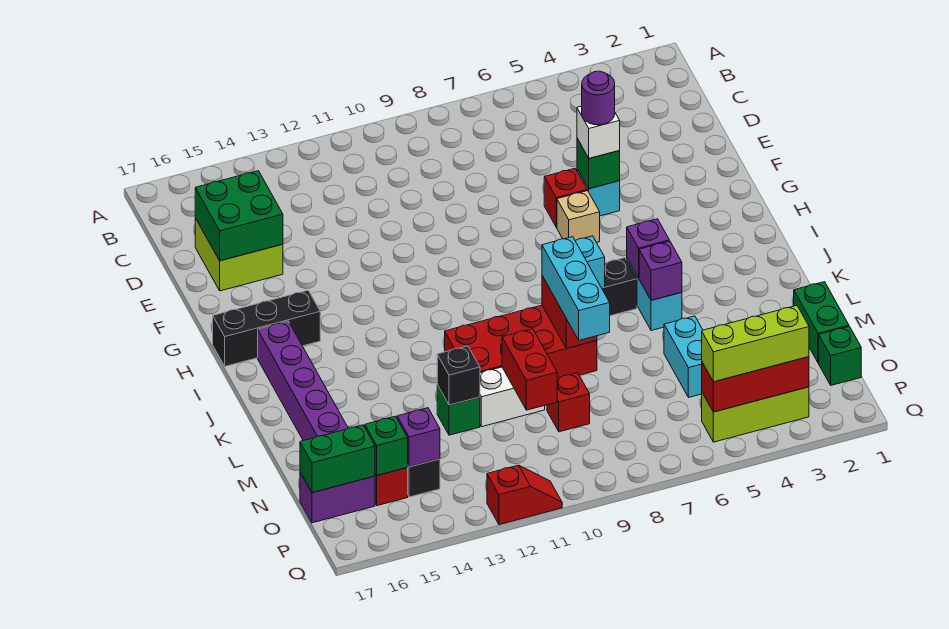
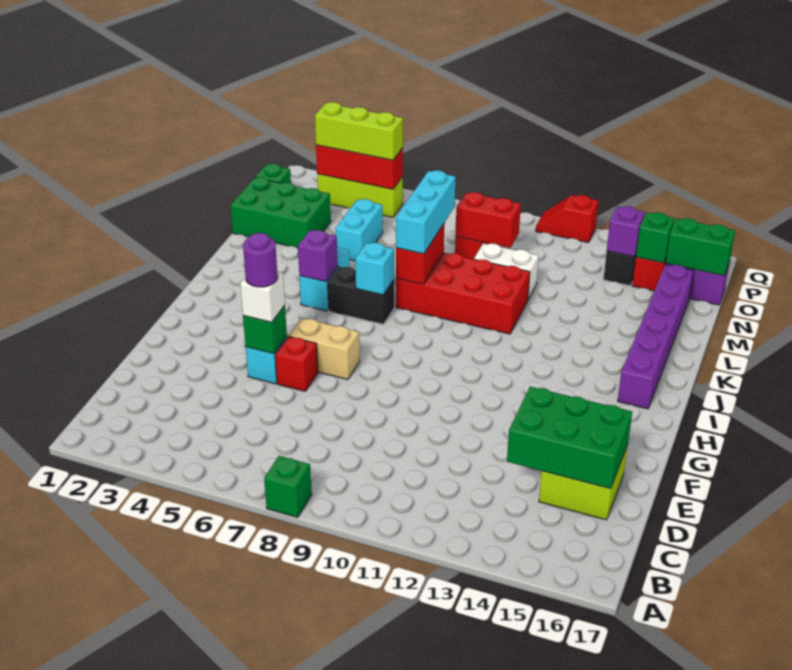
green 2x2 brick [195,171,283,261] -> green 2x3 brick [507,387,632,489]
tan 1x1 brick [557,191,600,242] -> tan 1x2 brick [289,318,360,379]
black 1x3 brick [213,290,320,366] -> none
purple 1x1 brick [639,241,682,300] -> none
green 1x2 brick [794,282,849,363] -> green 2x3 brick [230,177,331,248]
red 1x2 brick [502,329,557,410] -> red 1x2 brick turned to [456,192,521,248]
green 1x1 brick [437,385,480,435] -> green 1x1 brick moved to [264,456,312,517]
black 1x1 brick [437,346,480,405] -> none

